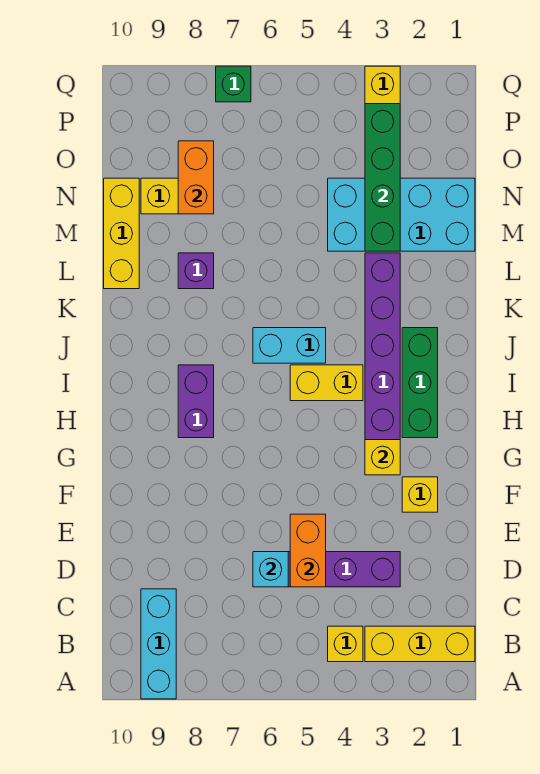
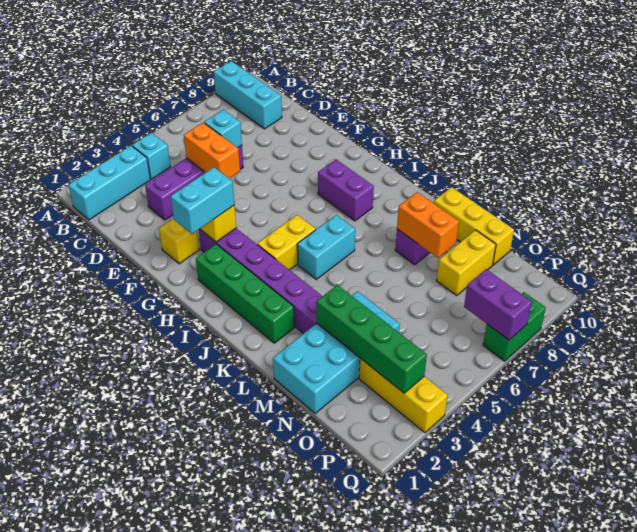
yellow 1x3 brick [365,626,475,662] -> cyan 1x3 brick [68,146,150,220]
yellow 1x1 brick [328,626,363,662] -> cyan 1x1 brick [132,133,170,179]
none -> cyan 1x2 brick [171,167,234,234]
green 1x3 brick [402,328,438,438] -> green 1x4 brick [196,244,294,343]
orange 1x2 brick [178,141,214,214] -> orange 1x2 brick moved to [397,192,459,258]
none -> purple 1x2 brick [464,269,532,340]
green 1x1 brick [216,66,251,102] -> green 1x2 brick [483,292,546,361]

